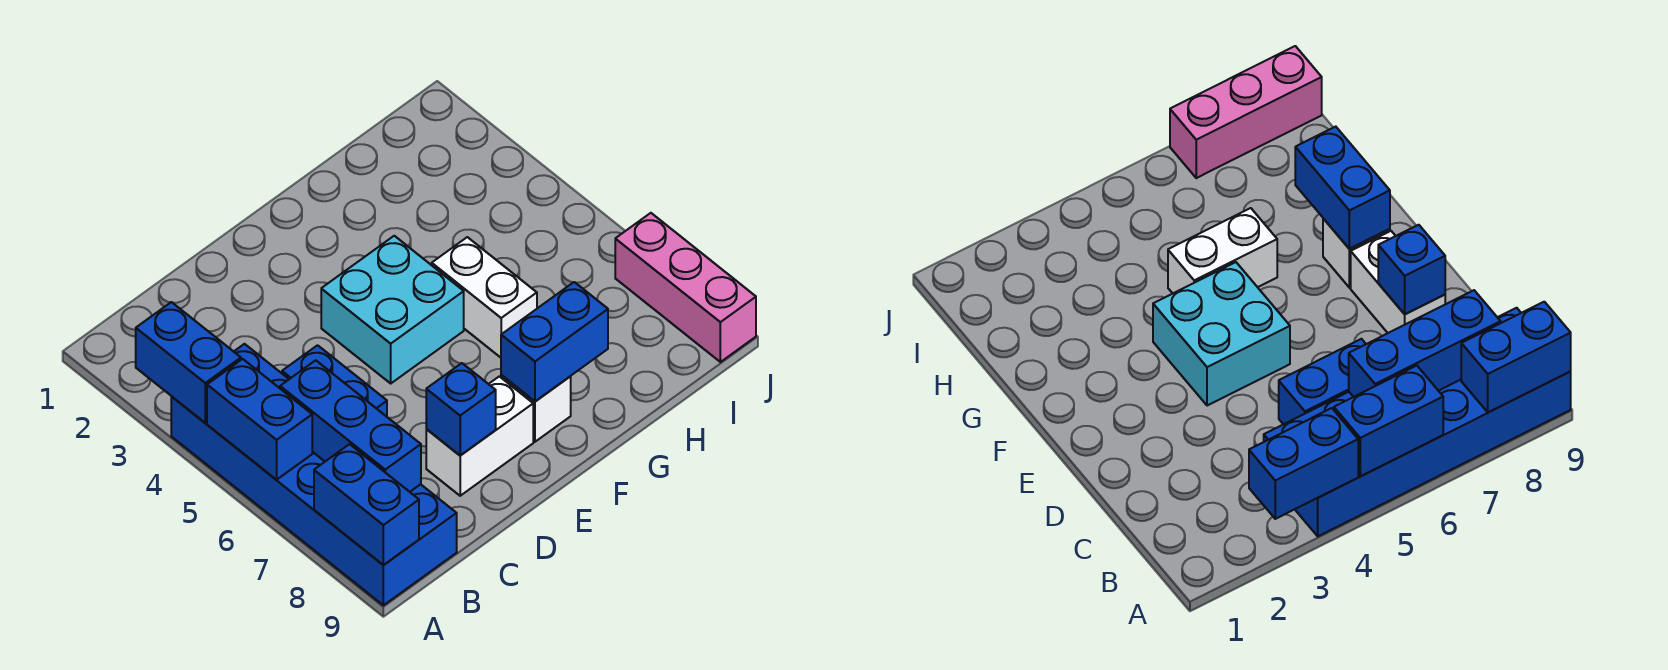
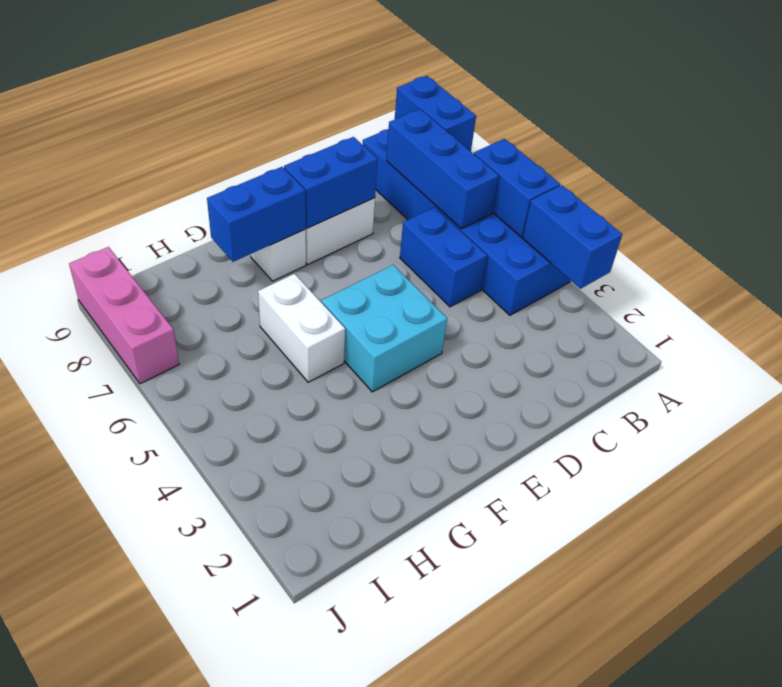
blue 1x1 brick [426,363,496,455] -> blue 1x2 brick [284,137,378,228]

